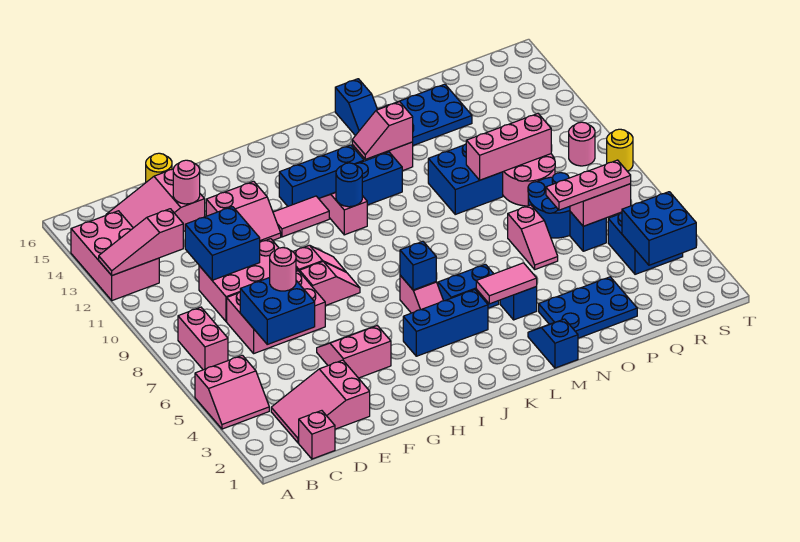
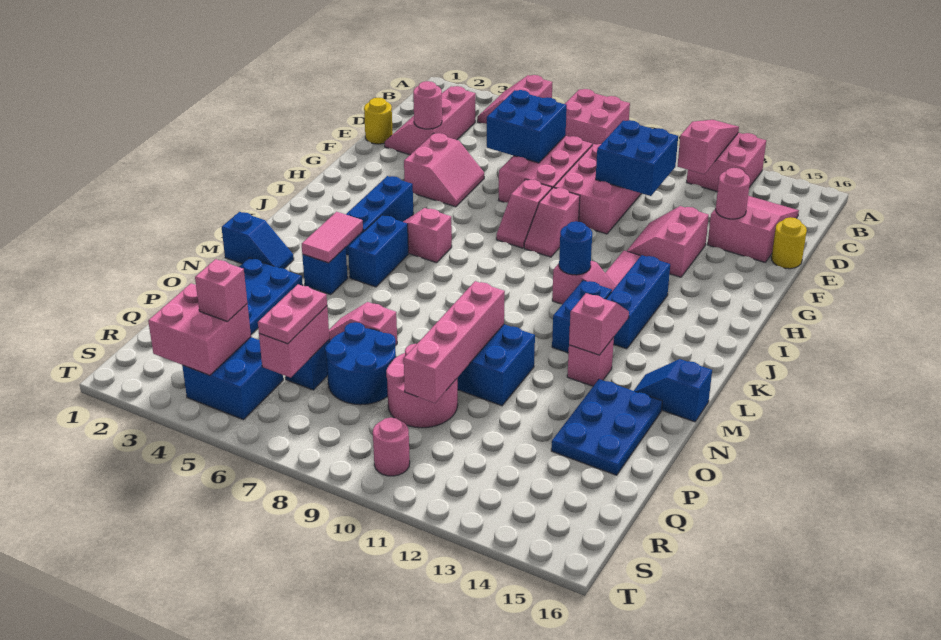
pink 2x3 brick [71,211,159,301] -> pink 2x2 brick [687,133,766,192]
pink 1x2 brick [178,307,228,370] -> pink 2x2 brick [565,89,630,145]
pink 1x1 brick [299,411,335,459] -> pink 1x1 brick moved to [195,259,247,322]
pink 2x3 slope [271,360,370,443] -> pink 2x3 slope turned to [385,86,476,155]
pink 1x1 round brick [270,248,296,291] -> pink 1x1 round brick moved to [413,81,442,129]
blue 1x1 brick [400,241,436,290] -> none
pink 1x3 brick [466,114,551,180] -> pink 1x4 brick [404,281,505,403]
pink 1x3 plate [546,160,631,210] -> pink 1x2 plate [258,284,327,344]
blue 2x2 brick [622,192,696,265] -> pink 2x2 brick [148,283,251,375]
yellow 1x1 round brick [607,129,633,171] -> yellow 1x1 round brick moved to [364,98,393,144]

